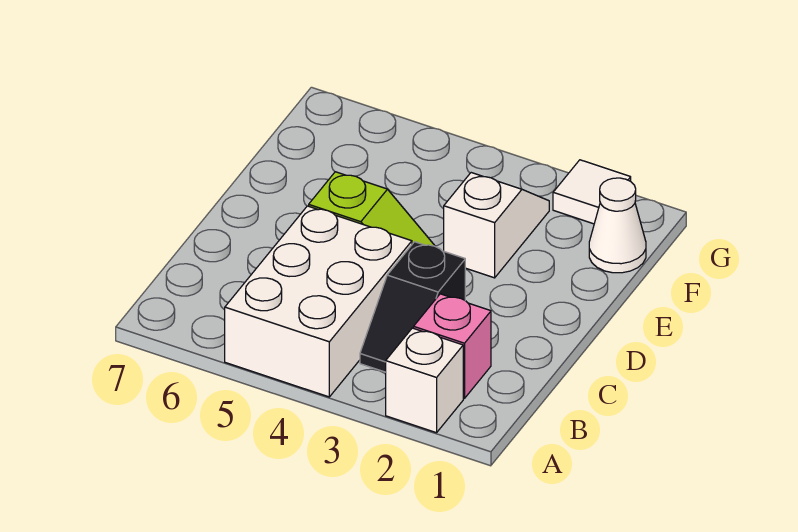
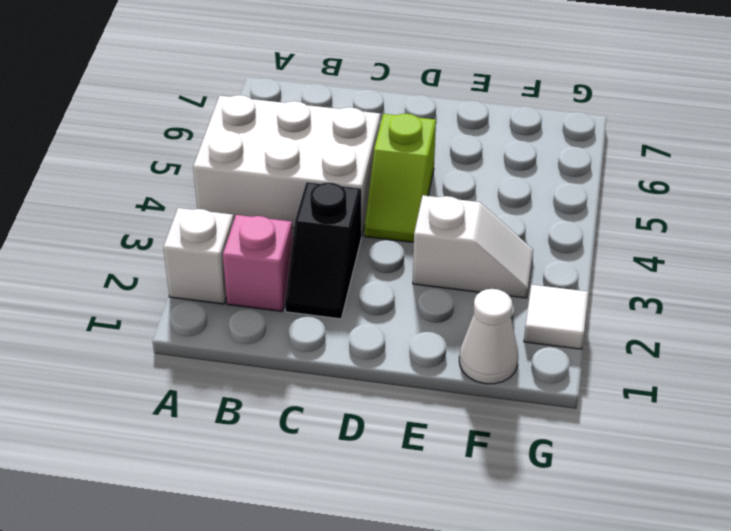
black 1x2 slope [360,242,465,372] -> black 1x2 slope turned to [285,182,361,319]

